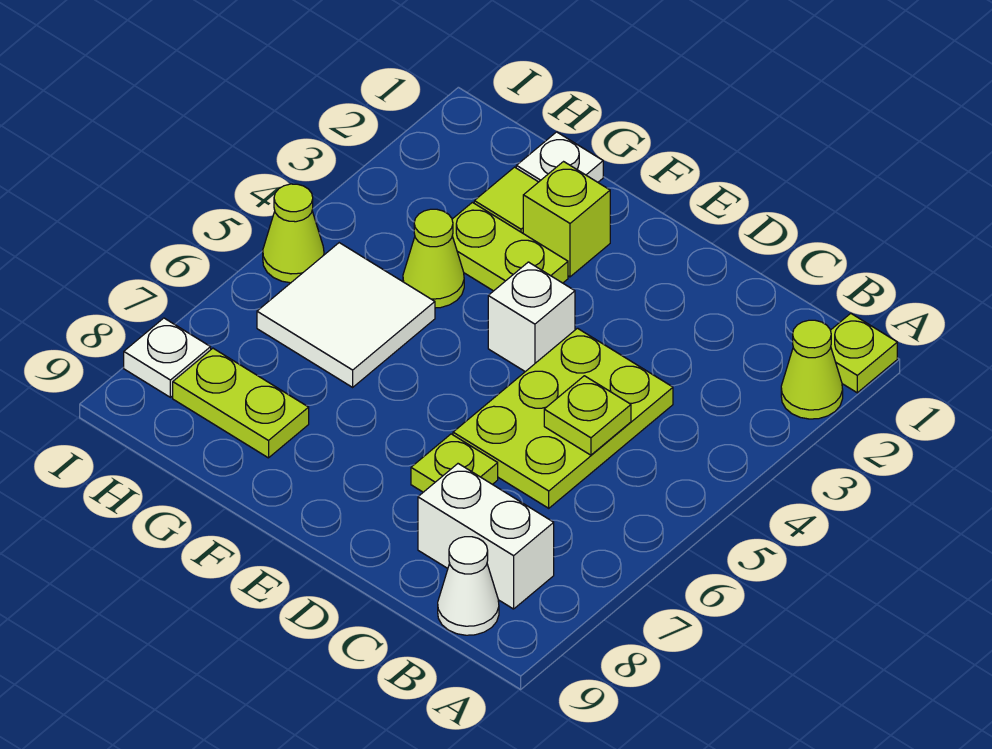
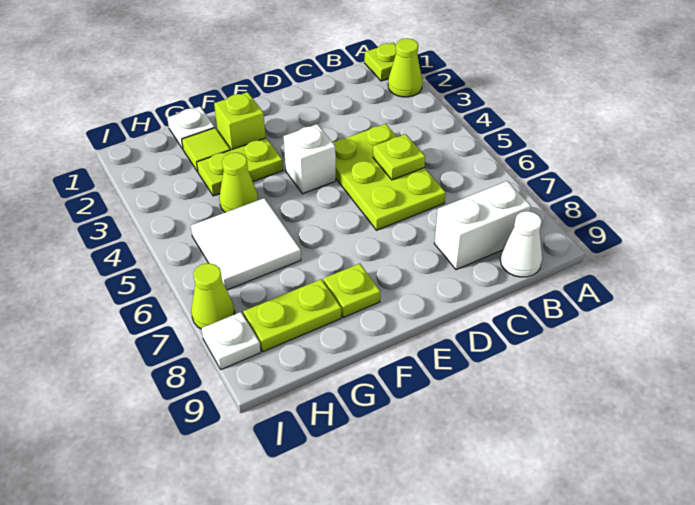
lime 1x1 plate [411,434,498,492] -> lime 1x1 plate moved to [323,264,380,318]
lime 1x1 cone [263,184,324,283] -> lime 1x1 cone moved to [191,263,235,329]

